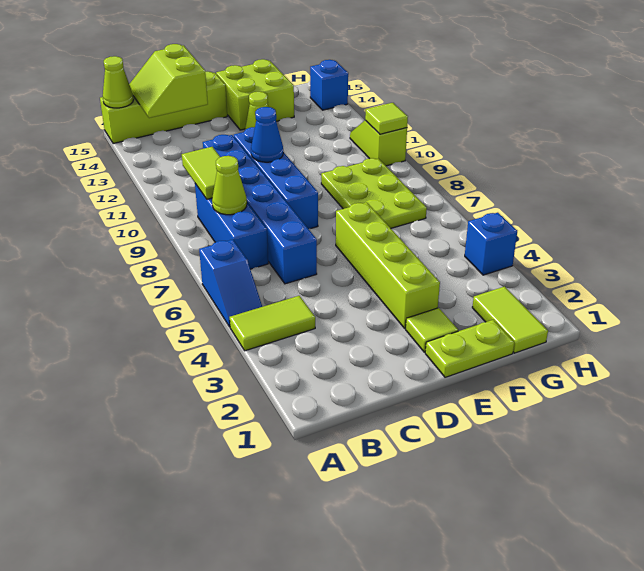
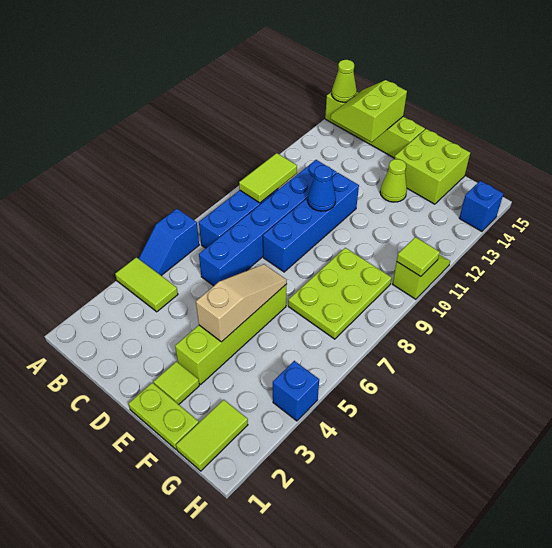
lime 1x1 cone [212,156,247,215] -> none
none -> tan 1x3 slope [196,264,287,342]

